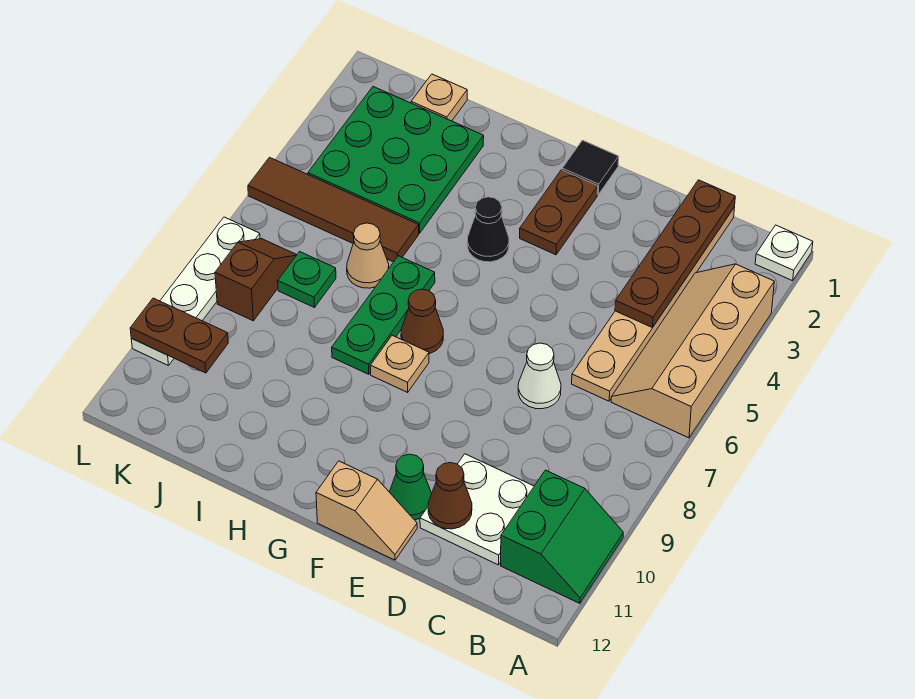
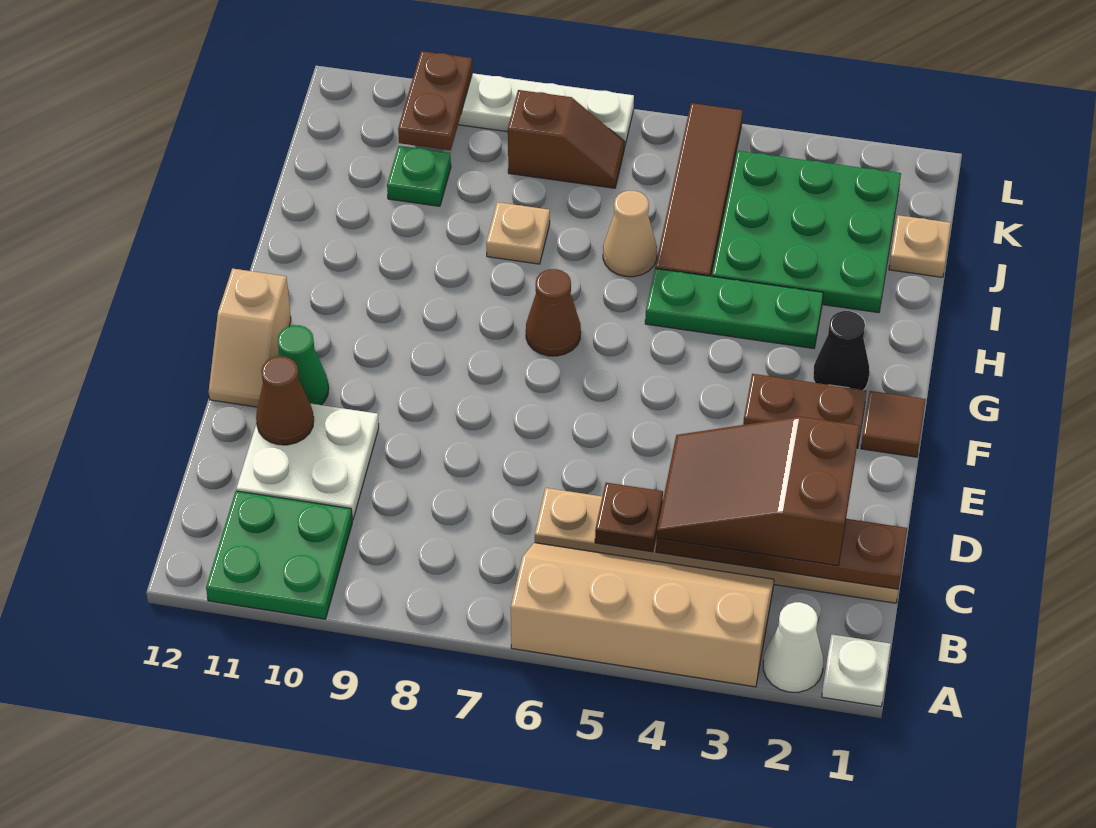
green 2x2 slope [501,470,623,603] -> green 2x2 plate [206,491,352,619]
none -> brown 2x3 slope [657,417,859,566]
none -> brown 1x1 plate [595,483,663,552]
white 1x1 cone [518,343,561,409] -> white 1x1 cone moved to [763,602,823,692]
black 1x1 tile [562,140,619,194] -> brown 1x1 tile [861,391,926,457]
black 1x1 cone [467,197,509,262] -> black 1x1 cone moved to [813,311,870,390]
tan 1x1 plate [370,335,429,392] -> tan 1x1 plate moved to [486,202,550,264]
green 1x3 plate [332,256,435,374] -> green 1x3 plate moved to [645,268,823,348]
green 1x1 plate [278,252,336,308] -> green 1x1 plate moved to [387,146,451,206]

